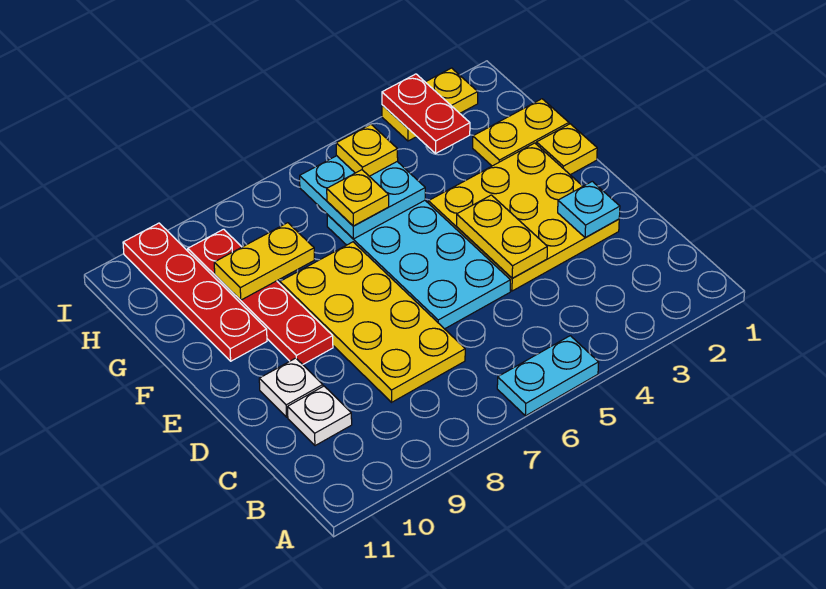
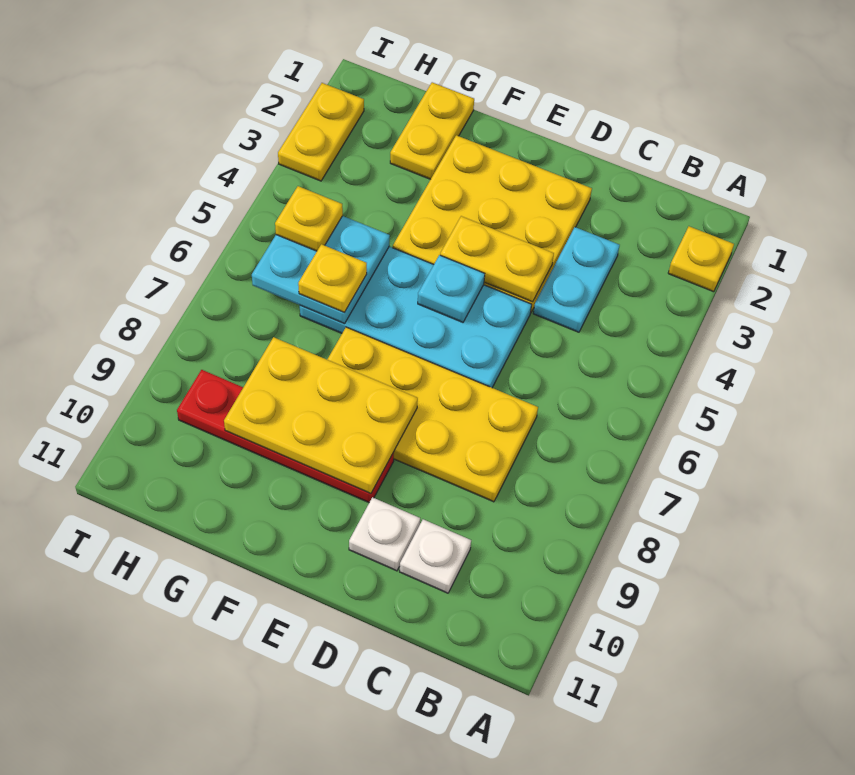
cyan 1x2 plate [497,336,599,416] -> cyan 1x2 plate moved to [533,227,620,332]
cyan 1x1 plate [558,181,620,238] -> cyan 1x1 plate moved to [418,255,485,322]
yellow 1x1 plate [536,124,597,175] -> yellow 1x1 plate moved to [668,226,734,292]
red 1x4 plate [123,223,267,361] -> none
yellow 1x2 plate [214,223,314,300] -> yellow 2x3 plate [224,337,418,494]
red 1x2 plate [382,74,470,153] -> none

